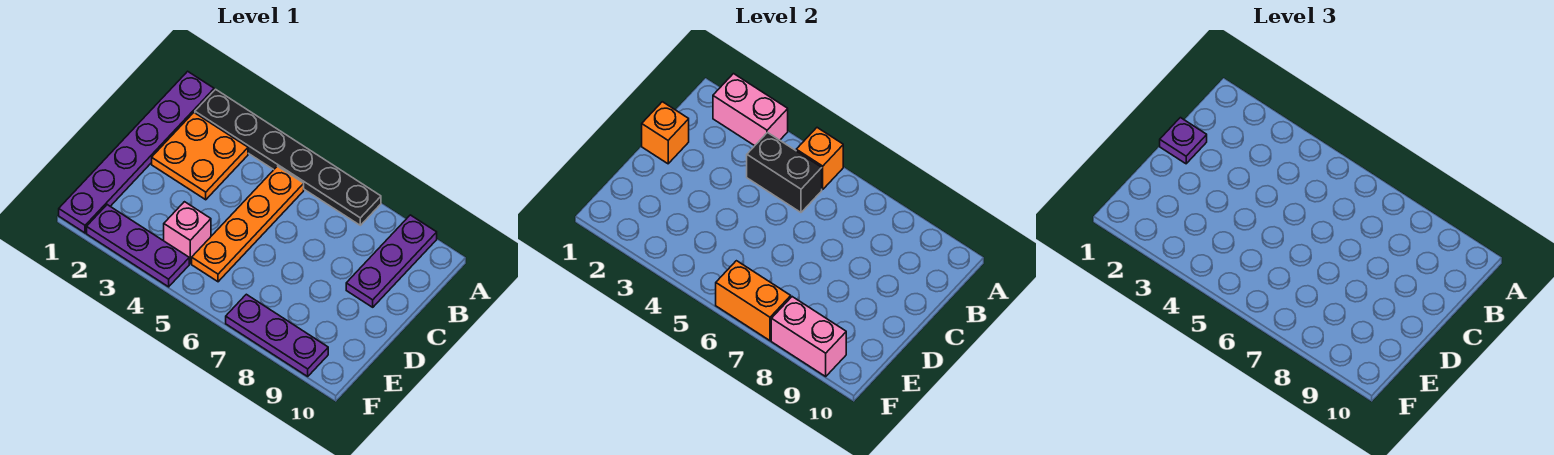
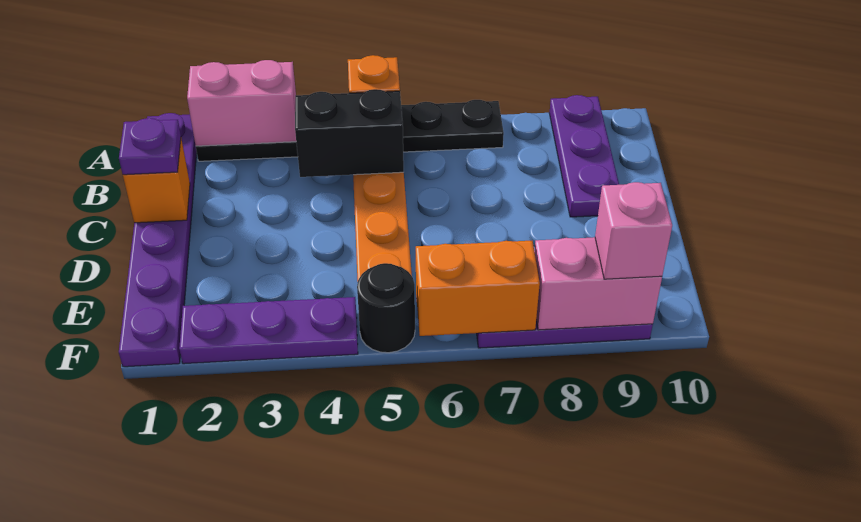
orange 2x2 plate [152,113,248,200] -> none
pink 1x1 brick [164,202,211,264] -> pink 1x1 brick moved to [595,182,672,279]
none -> black 1x1 round brick [357,263,415,353]

